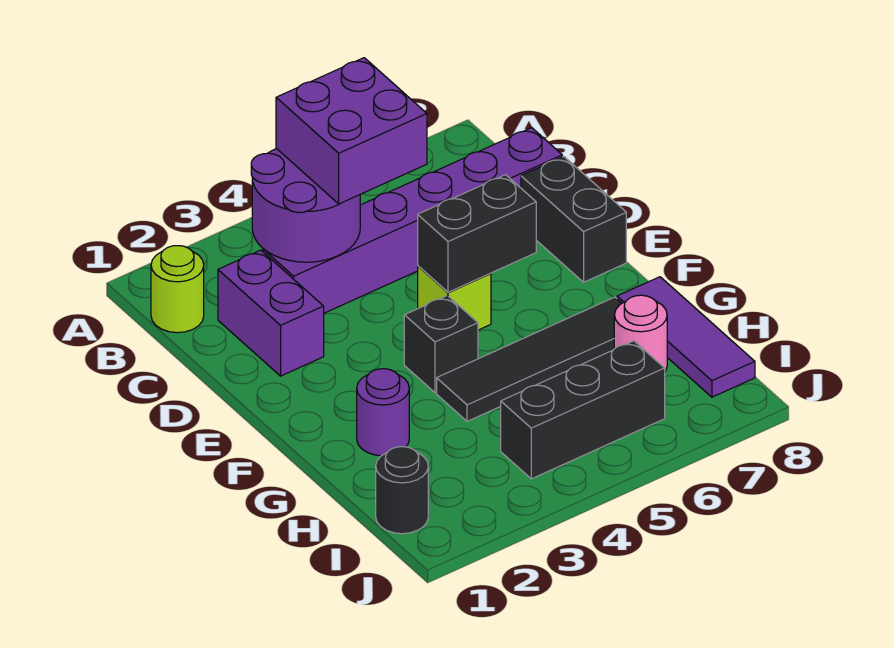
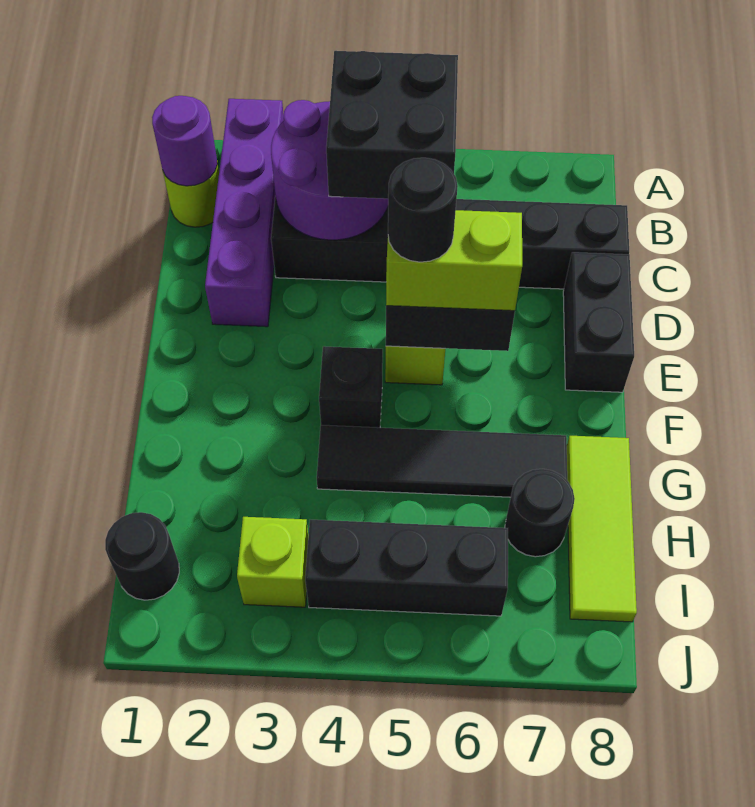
purple 2x2 brick [276,58,427,204] -> black 2x2 brick [326,51,458,199]
purple 1x2 brick [218,250,324,376] -> purple 1x4 brick [205,99,284,327]
purple 1x6 brick [263,128,562,313] -> black 1x6 brick [271,196,629,289]
none -> lime 1x2 brick [386,210,522,311]
none -> black 1x1 round brick [388,158,458,262]
purple 1x1 round brick [357,369,409,456] -> purple 1x1 round brick moved to [152,96,217,186]
purple 1x3 tile [617,277,755,397] -> lime 1x3 tile [567,436,637,622]
pink 1x1 round brick [614,295,667,371] -> black 1x1 round brick [505,469,575,557]
none -> lime 1x1 brick [237,517,308,607]

